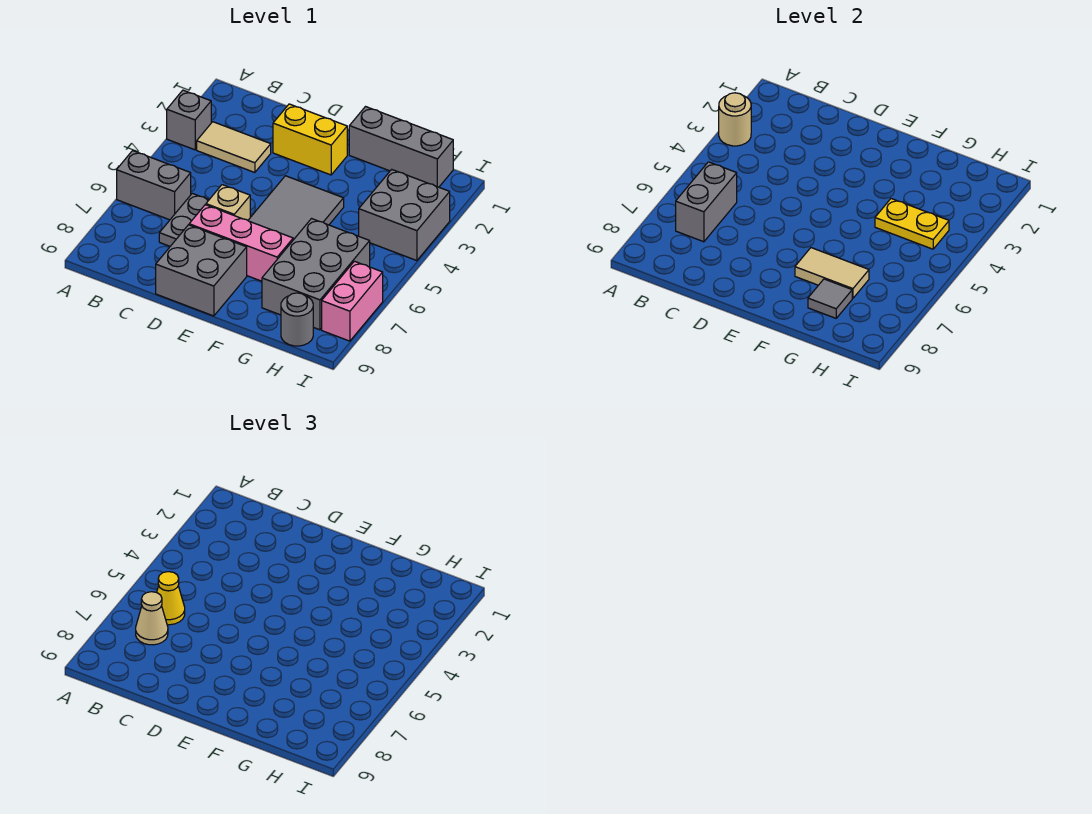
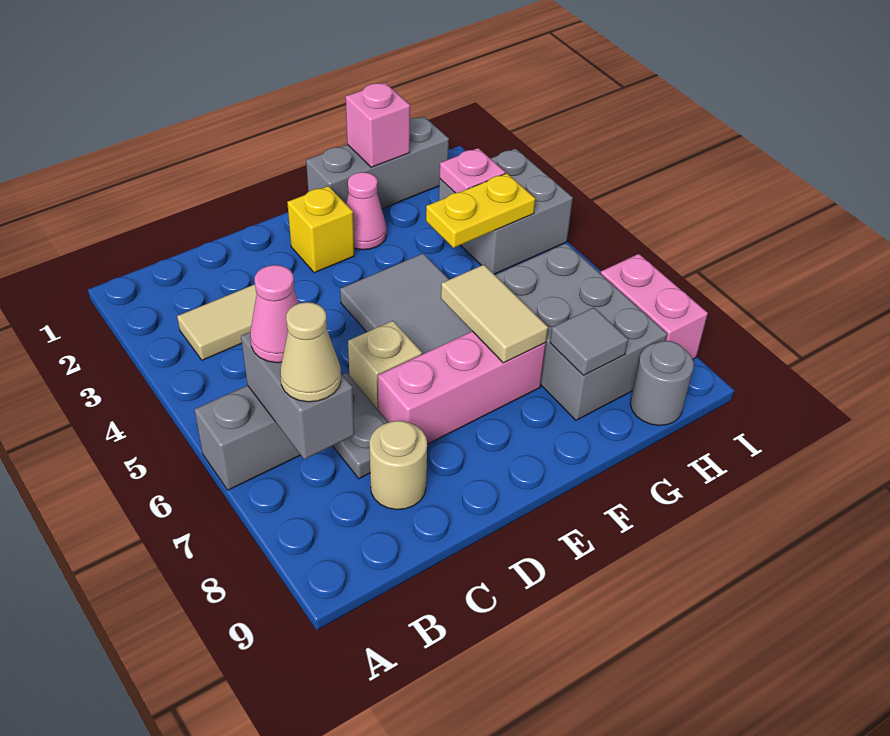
grey 1x1 brick [167,90,211,150] -> none
tan 1x1 round brick [719,93,751,146] -> tan 1x1 round brick moved to [369,421,427,510]
yellow 1x1 cone [157,572,185,625] -> pink 1x1 cone [250,265,299,363]
yellow 1x2 brick [273,104,347,175] -> yellow 1x1 brick [287,186,354,273]
grey 2x2 brick [156,225,247,316] -> none
none -> pink 1x1 cone [346,172,387,250]
tan 1x2 tile [795,248,869,298] -> tan 1x2 tile turned to [441,265,548,363]
none -> pink 1x1 brick [346,83,410,167]
none -> pink 1x1 plate [440,148,505,193]

